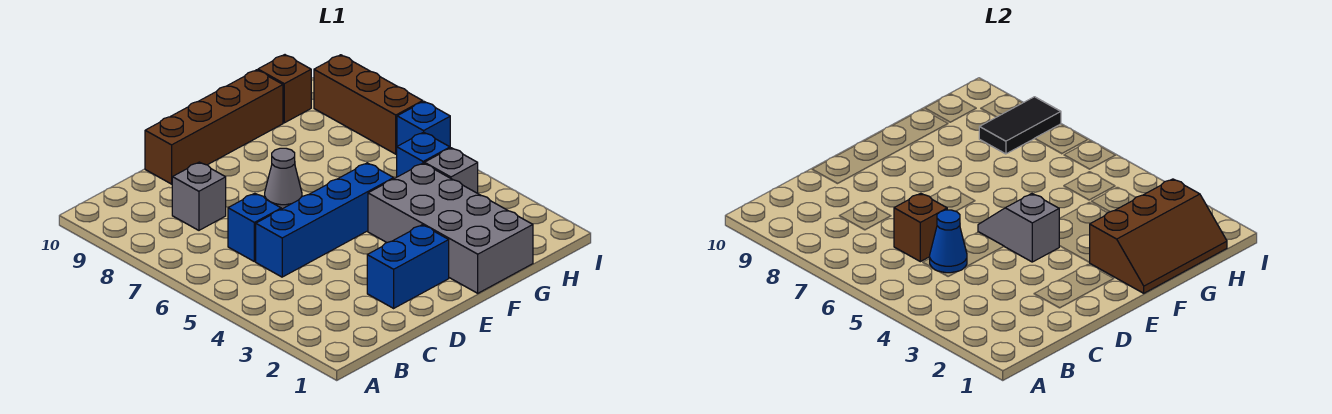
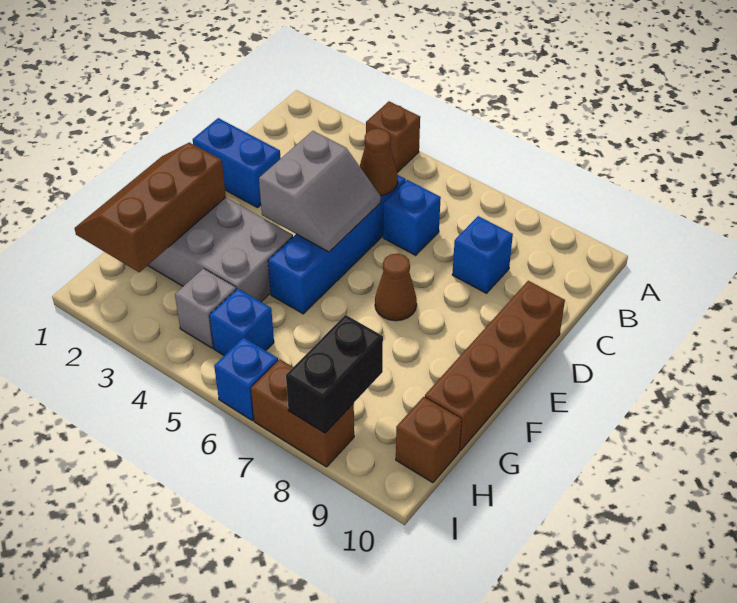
blue 1x1 cone [930,210,967,273] -> brown 1x1 cone [360,128,398,195]
brown 1x1 brick [894,193,947,262] -> brown 1x1 brick moved to [366,101,420,172]
grey 1x1 brick [172,162,226,230] -> blue 1x1 brick [452,216,513,293]
blue 1x2 brick [367,225,449,308] -> blue 1x2 brick turned to [193,118,281,208]
grey 1x2 slope [978,194,1059,262] -> grey 2x2 slope [259,131,381,252]
grey 1x1 cone [265,148,302,209] -> brown 1x1 cone [375,254,417,321]
black 1x2 tile [979,97,1061,154] -> black 1x2 brick [286,315,383,433]
brown 1x3 brick [314,55,423,154] -> brown 1x2 brick [251,359,354,467]

